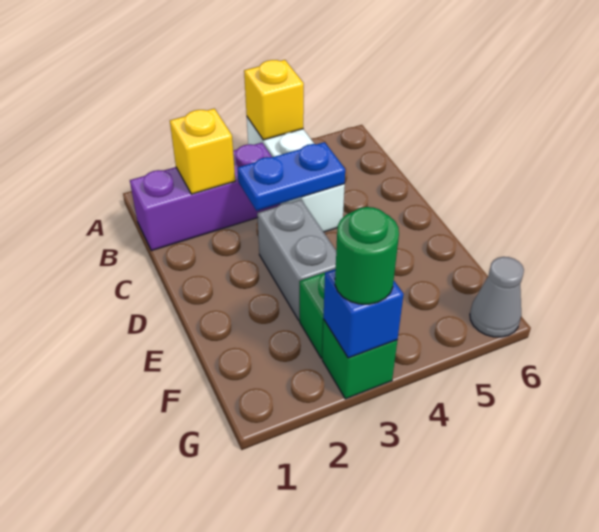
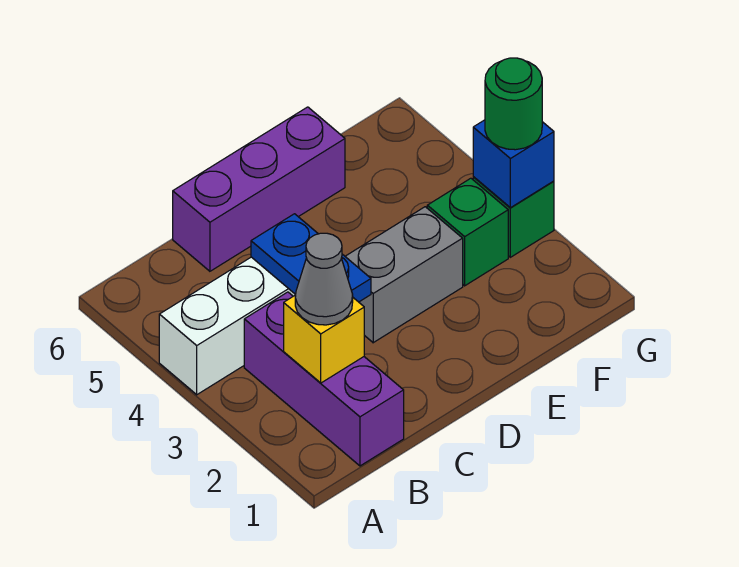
yellow 1x1 brick [244,60,304,140] -> none
none -> purple 1x3 brick [173,107,345,271]
grey 1x1 cone [470,257,524,337] -> grey 1x1 cone moved to [295,233,353,325]

